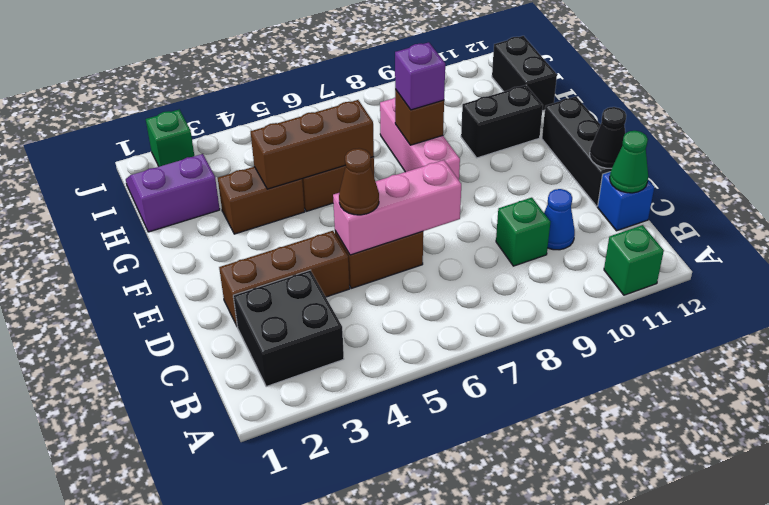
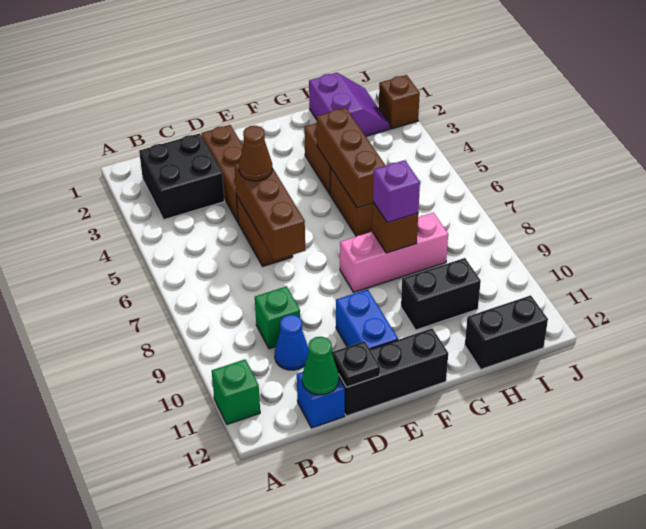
pink 1x3 brick [333,160,461,255] -> brown 1x3 brick [234,163,305,260]
black 1x1 cone [590,107,626,168] -> black 1x1 plate [332,341,380,387]
none -> blue 1x2 brick [336,289,398,349]
black 1x2 brick [461,85,543,158] -> black 1x2 brick turned to [401,258,481,330]
green 1x1 brick [146,110,194,167] -> brown 1x1 brick [379,75,420,129]

